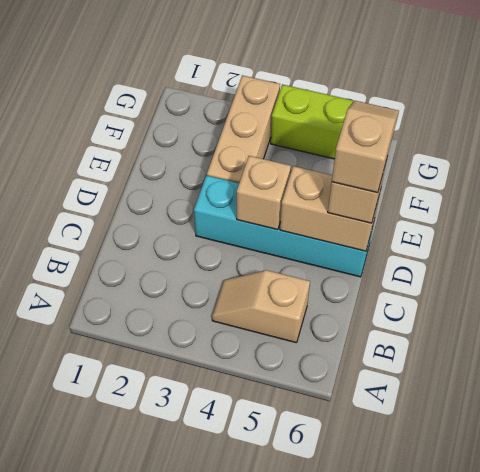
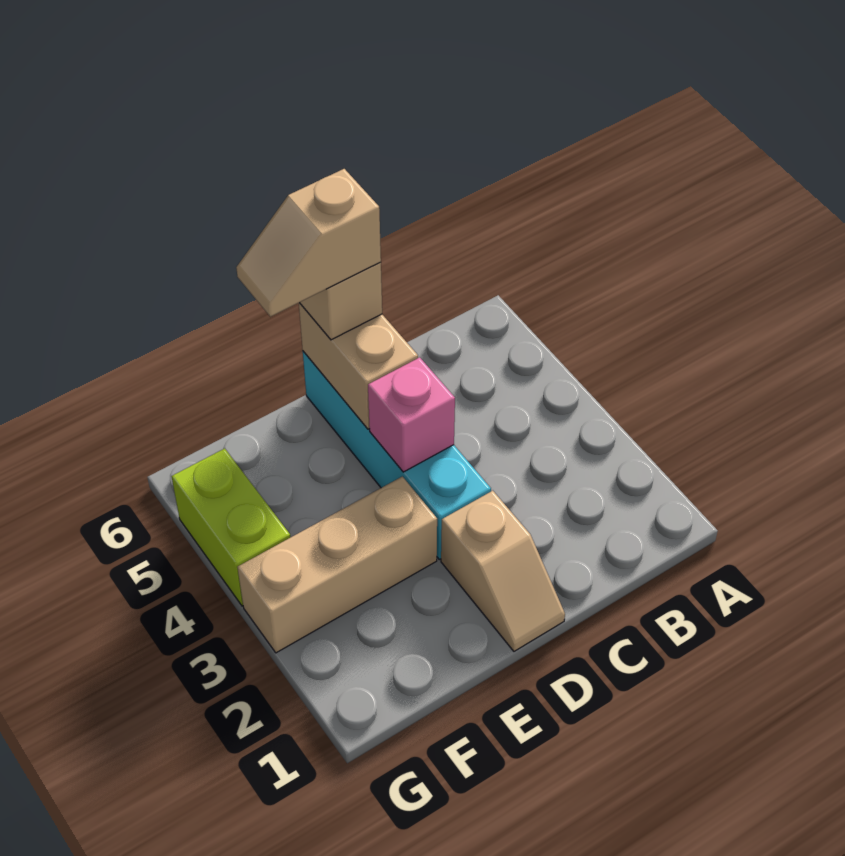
tan 1x2 slope [212,270,310,343] -> tan 1x2 slope moved to [441,491,565,651]
tan 1x1 brick [237,156,291,230] -> pink 1x1 brick [368,357,455,472]

